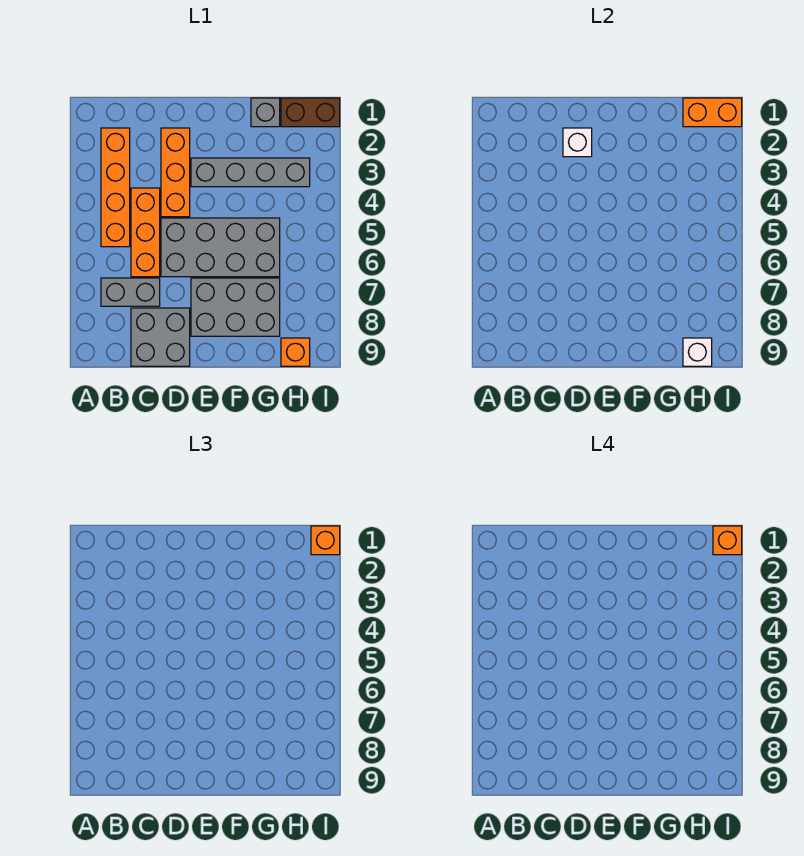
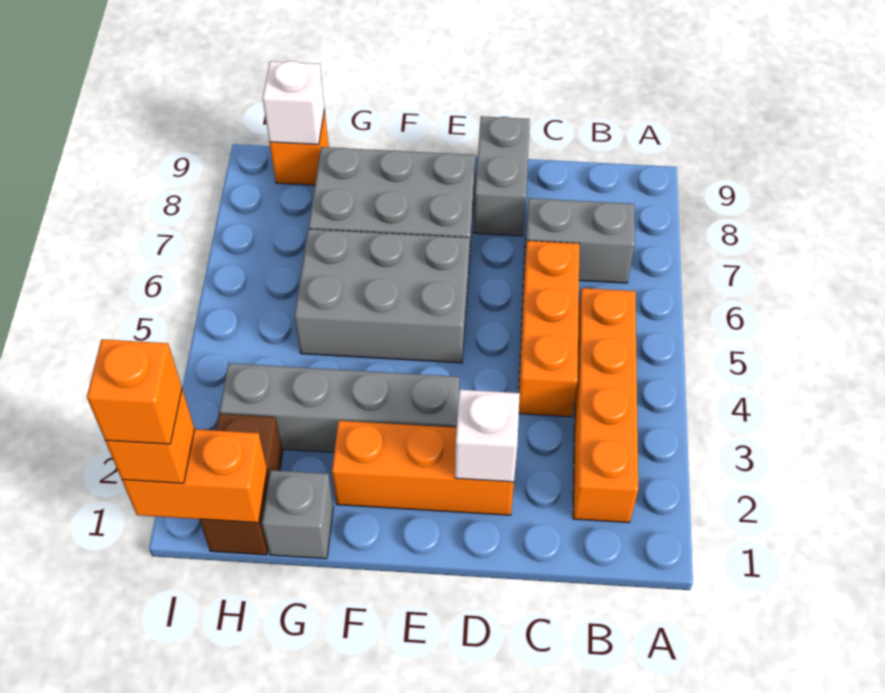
grey 2x2 brick [131,308,190,366] -> grey 1x2 brick [474,116,530,236]
orange 1x3 brick [161,128,190,217] -> orange 1x3 brick turned to [332,421,514,515]
grey 2x4 brick [161,218,280,277] -> grey 2x3 brick [294,229,469,363]
brown 1x2 brick [281,98,340,127] -> brown 1x2 brick turned to [199,414,283,555]

